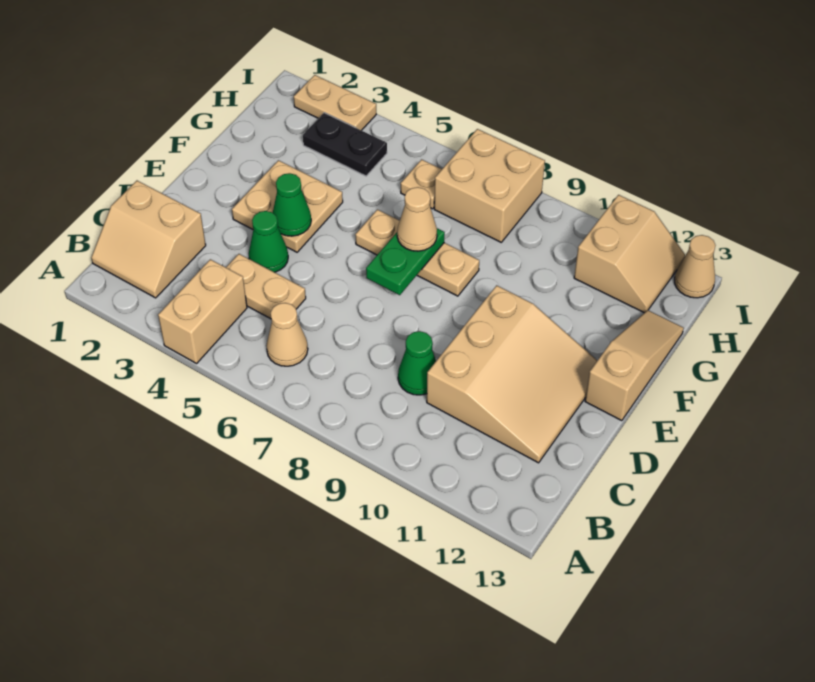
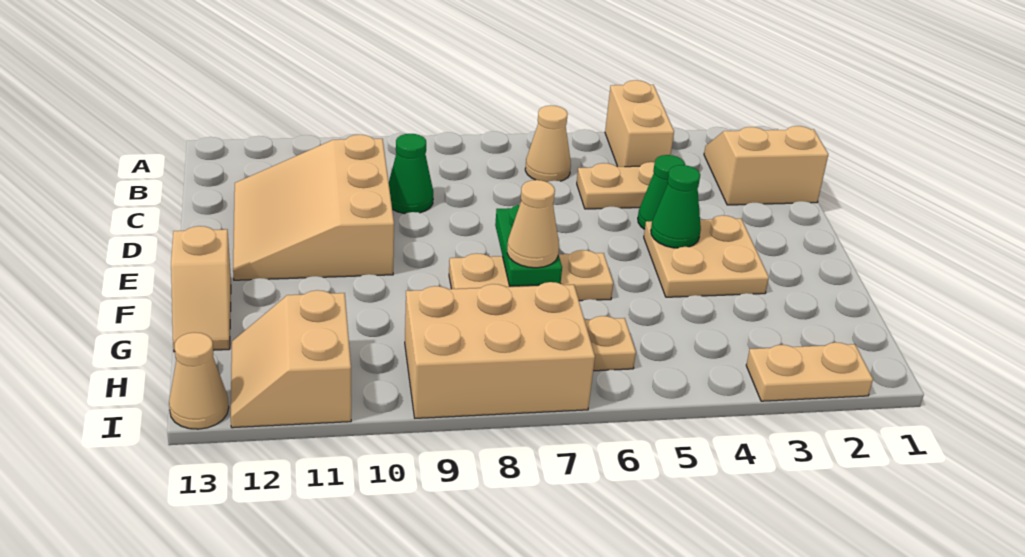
tan 1x3 slope [585,310,684,421] -> tan 1x2 slope [171,226,231,352]
black 1x2 plate [303,113,387,176] -> none
tan 2x2 brick [434,129,545,242] -> tan 2x3 brick [405,282,595,418]

